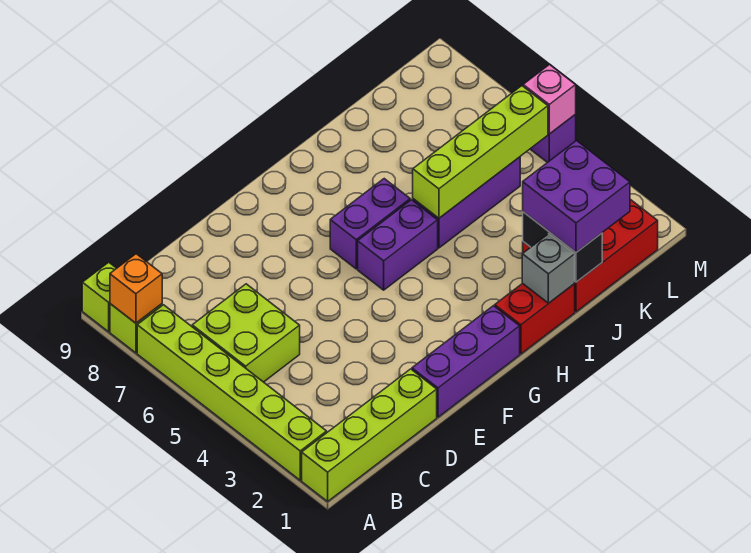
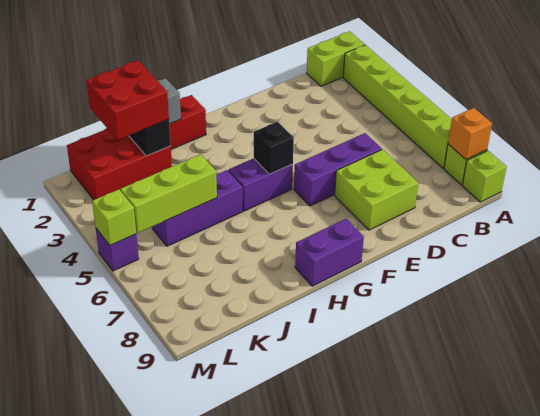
lime 1x4 brick [302,369,437,501] -> lime 1x2 brick [307,31,365,86]
lime 2x2 brick [192,284,300,382] -> lime 2x2 brick moved to [335,149,418,230]
purple 1x3 brick [412,306,520,417] -> purple 1x3 brick moved to [294,133,382,206]
none -> black 1x1 brick [254,122,294,174]
purple 1x2 brick [330,179,410,269] -> purple 1x2 brick moved to [295,219,364,286]
lime 1x4 brick [413,86,548,218] -> lime 1x3 brick [121,154,217,233]
purple 2x2 brick [523,141,630,252] -> red 2x2 brick [86,61,169,140]
pink 1x1 brick [523,65,576,134] -> lime 1x1 brick [92,189,136,245]

